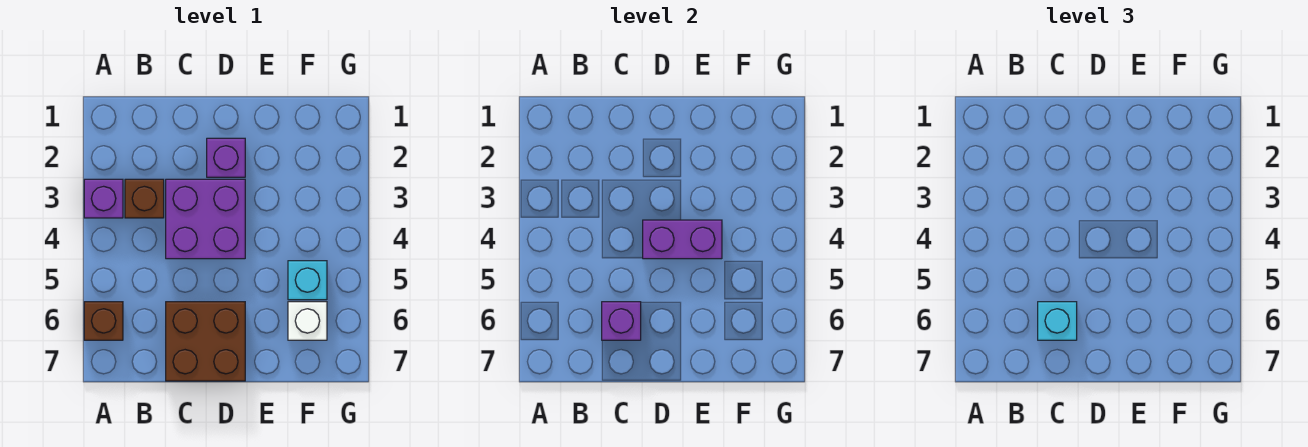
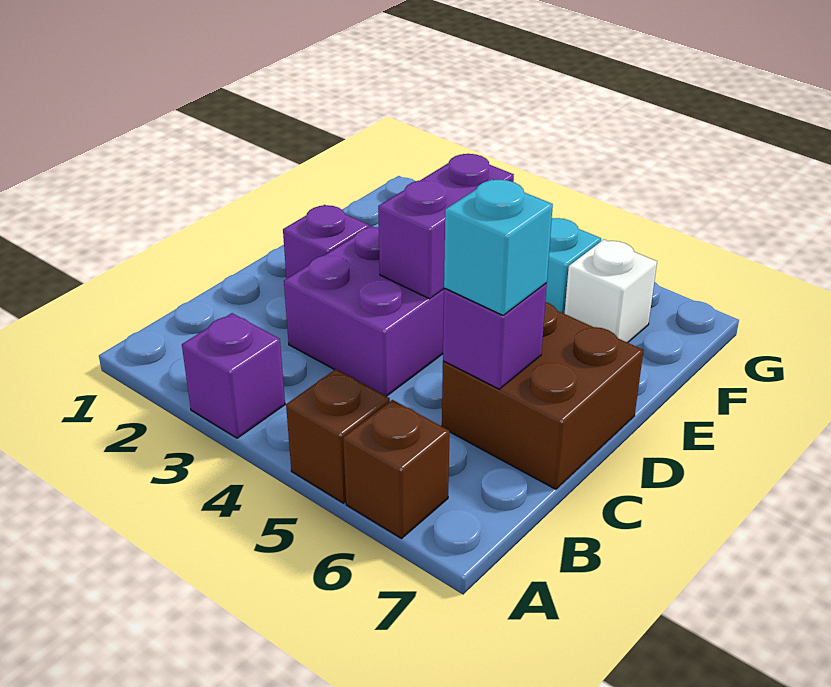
brown 1x1 brick [125,179,164,218] -> brown 1x1 brick moved to [286,369,390,503]

